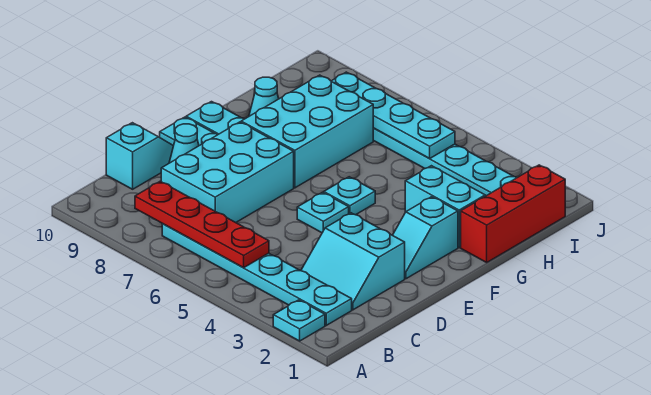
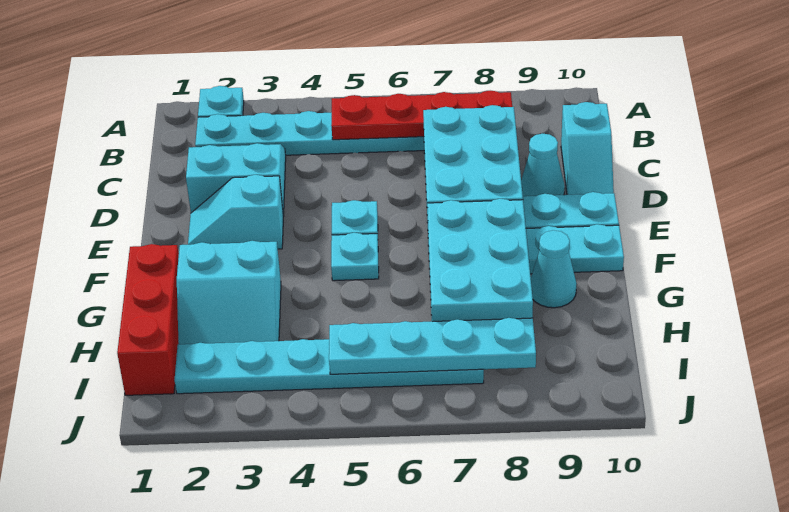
cyan 1x2 slope [393,197,458,279] -> cyan 1x2 slope turned to [188,175,283,249]

